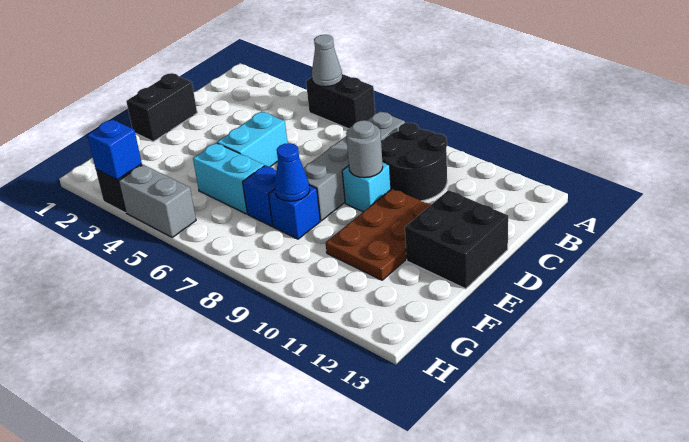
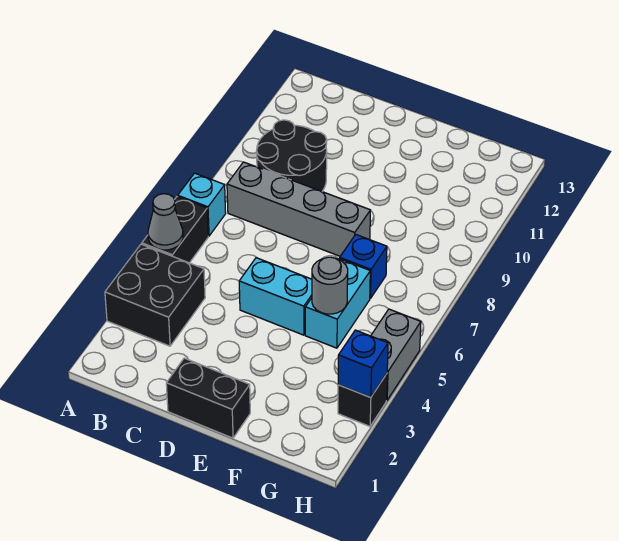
cyan 1x1 brick [342,162,391,212] -> cyan 1x1 brick moved to [178,173,226,236]
grey 1x1 round brick [346,120,383,178] -> grey 1x1 round brick moved to [312,257,348,314]
brown 2x3 plate [326,188,431,280] -> none
black 2x2 brick [405,190,508,289] -> black 2x2 brick moved to [105,244,205,346]
blue 1x1 brick [269,185,320,239] -> none
blue 1x1 cone [275,143,310,201] -> none

